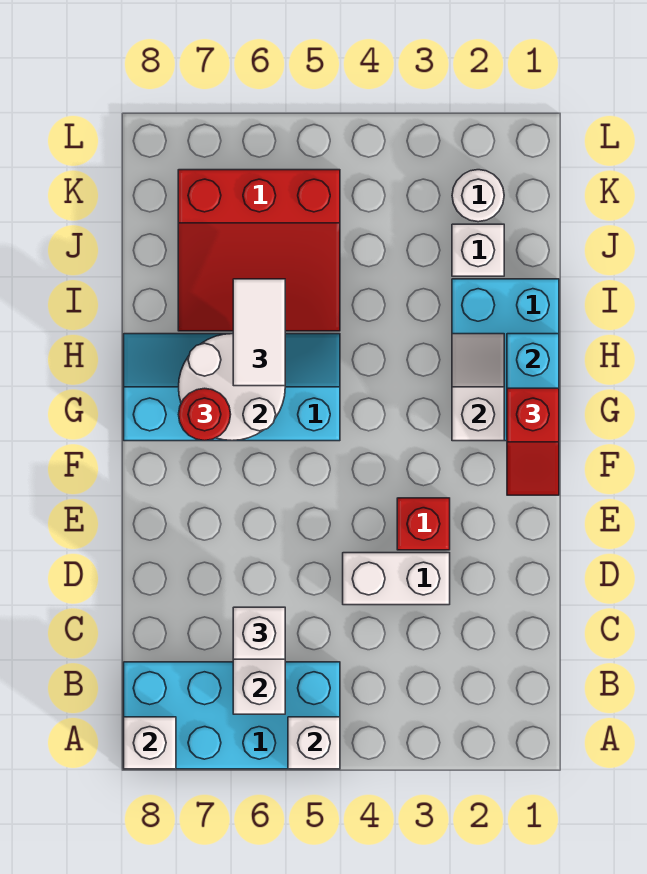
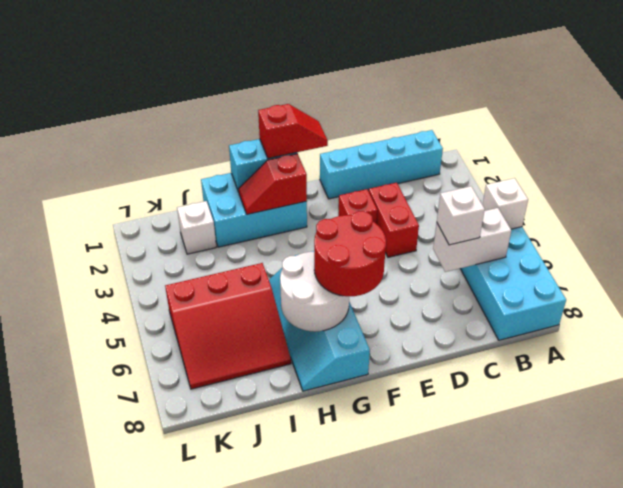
white 1x1 brick [124,717,176,769] -> none
none -> cyan 1x4 brick [320,130,443,199]
white 1x2 brick [343,553,450,605] -> red 1x2 brick [369,183,419,257]
white 1x2 slope [452,334,504,441] -> red 1x2 slope [238,154,307,214]
red 1x1 round brick [179,388,231,441] -> red 2x2 round brick [314,211,386,297]
white 1x2 tile [233,279,285,386] -> none
red 3x3 slope [178,170,340,331] -> red 3x3 slope turned to [165,263,291,389]
white 1x1 round brick [452,170,504,222] -> none

